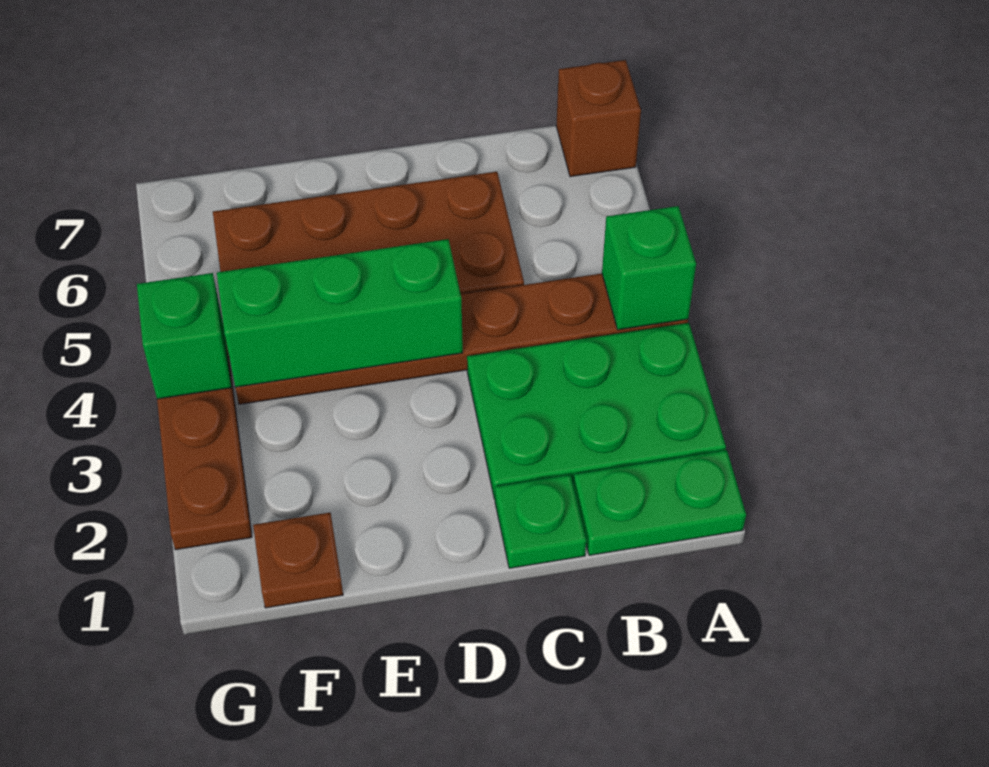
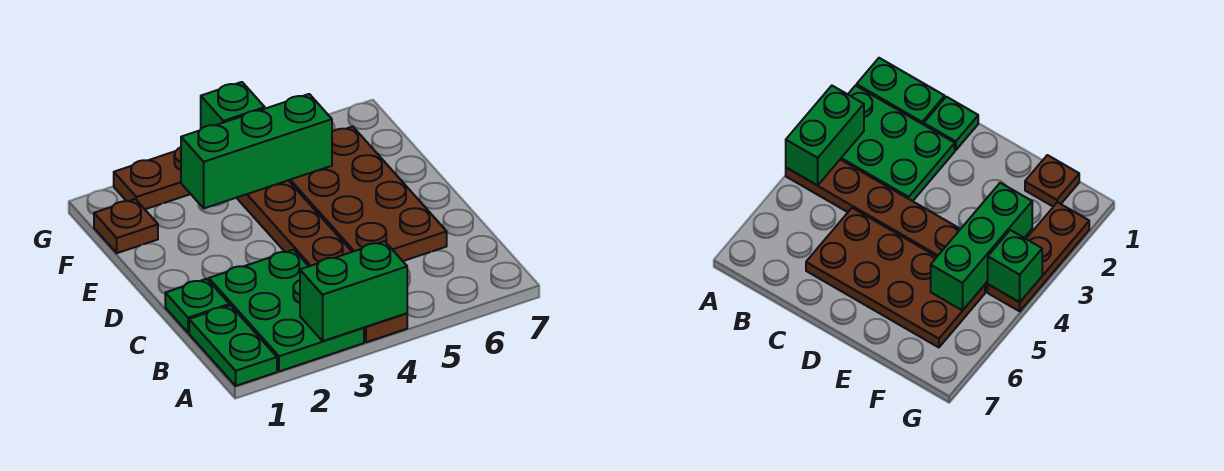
green 1x1 brick [602,206,696,330] -> green 1x2 brick [300,241,407,341]
brown 1x1 brick [556,60,641,177] -> none
green 1x3 brick [217,239,463,387] -> green 1x3 brick turned to [181,94,332,208]

